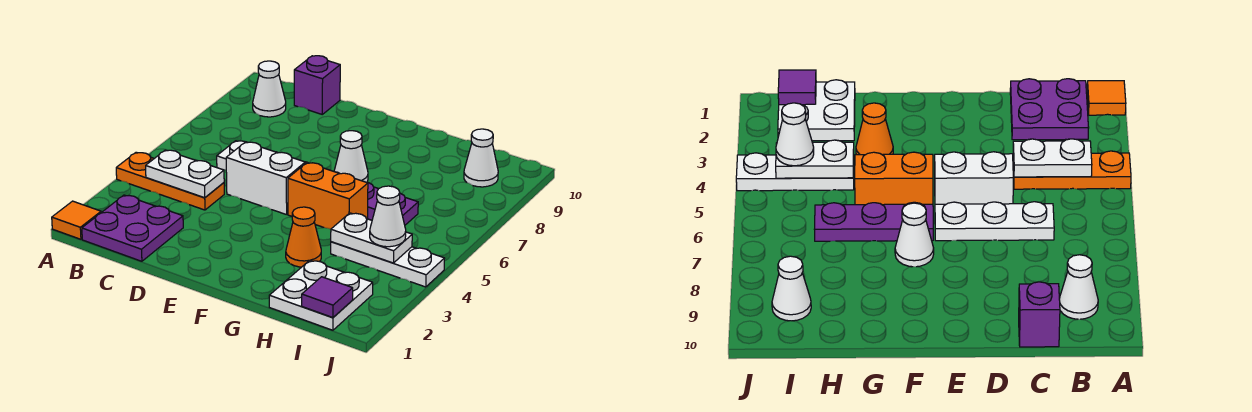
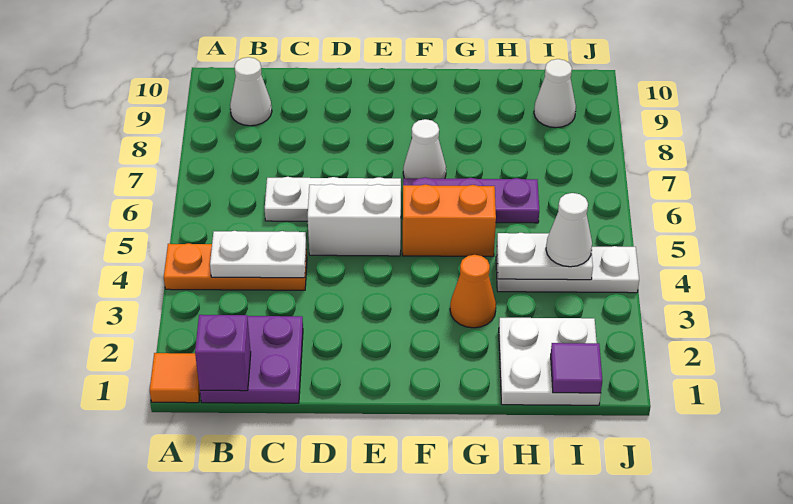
purple 1x1 brick [294,56,340,114] -> purple 1x1 brick moved to [195,315,251,391]

